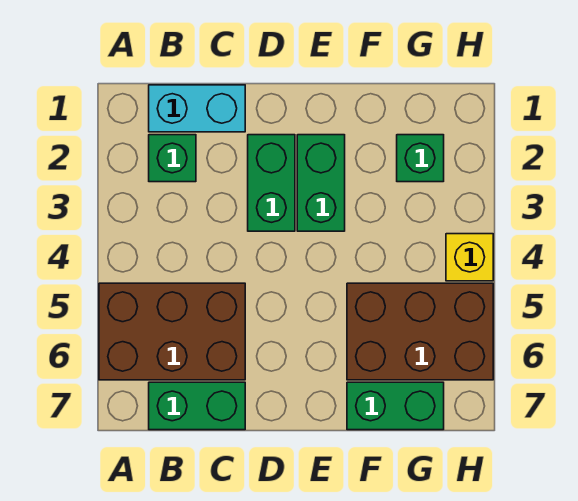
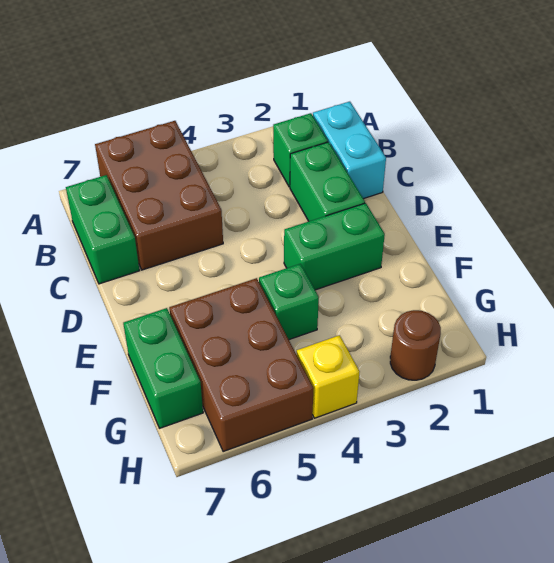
green 1x2 brick [248,135,295,231] -> green 1x2 brick turned to [290,142,365,221]
green 1x1 brick [397,135,444,182] -> green 1x1 brick moved to [259,264,319,340]
none -> brown 1x1 round brick [390,310,441,380]

